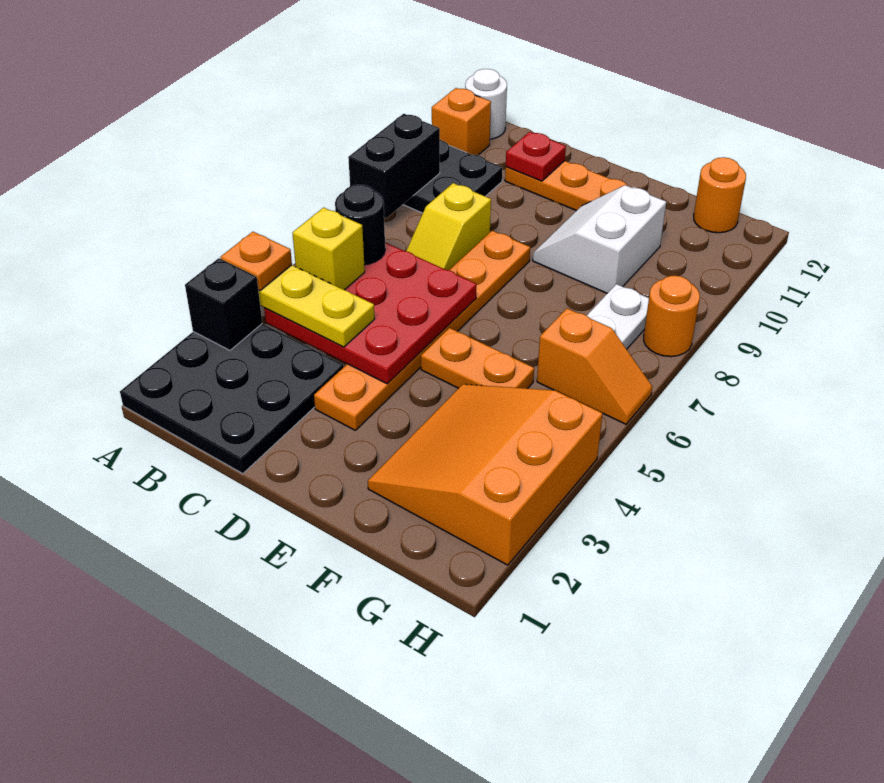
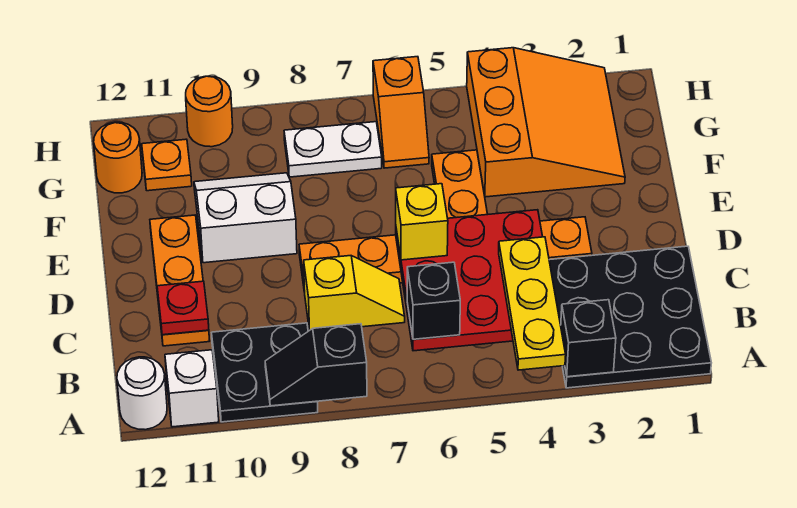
orange 1x1 plate [221,232,292,291] -> orange 1x1 plate moved to [142,139,192,191]
black 1x2 brick [348,114,440,218] -> black 1x2 slope [265,324,367,406]
orange 1x1 brick [432,88,491,155] -> white 1x1 brick [165,350,219,427]
yellow 1x1 brick [293,208,365,290] -> yellow 1x1 brick moved to [396,184,448,260]
black 1x1 round brick [335,185,385,265] -> black 1x1 brick [407,262,460,339]
white 2x2 slope [533,185,666,293] -> white 2x2 slope turned to [194,173,297,263]
orange 3x3 slope [368,384,603,565] -> orange 3x3 slope turned to [467,48,625,197]
orange 1x2 slope [537,308,652,424] -> orange 1x2 slope turned to [373,57,429,168]
orange 1x1 round brick [644,276,700,357] -> orange 1x1 round brick moved to [186,76,233,147]

